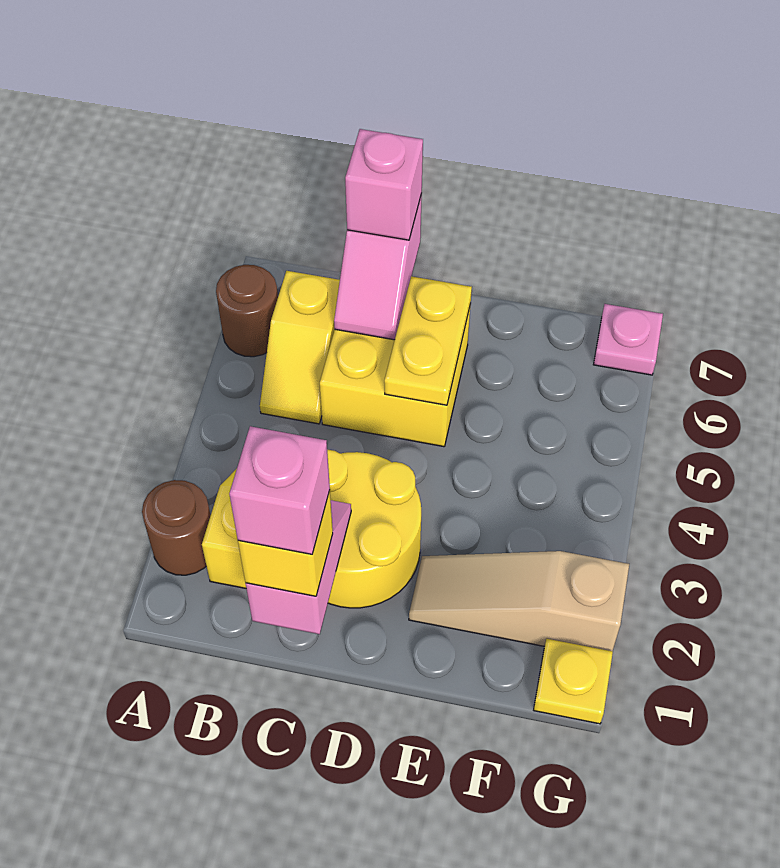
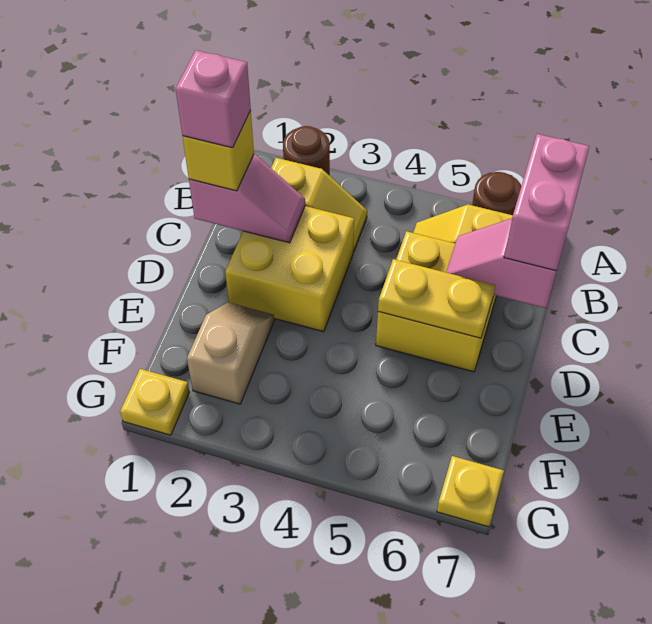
yellow 2x2 round brick [327,450,421,608] -> yellow 2x2 brick [225,206,354,332]
pink 1x1 brick [345,129,423,240] -> pink 1x2 brick [504,134,590,271]
tan 1x3 slope [409,551,629,651] -> tan 1x2 slope [187,302,274,404]
pink 1x1 plate [593,304,663,375] -> yellow 1x1 plate [437,456,504,527]

